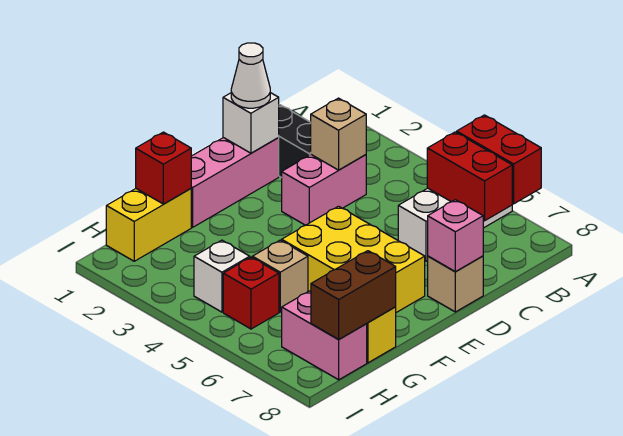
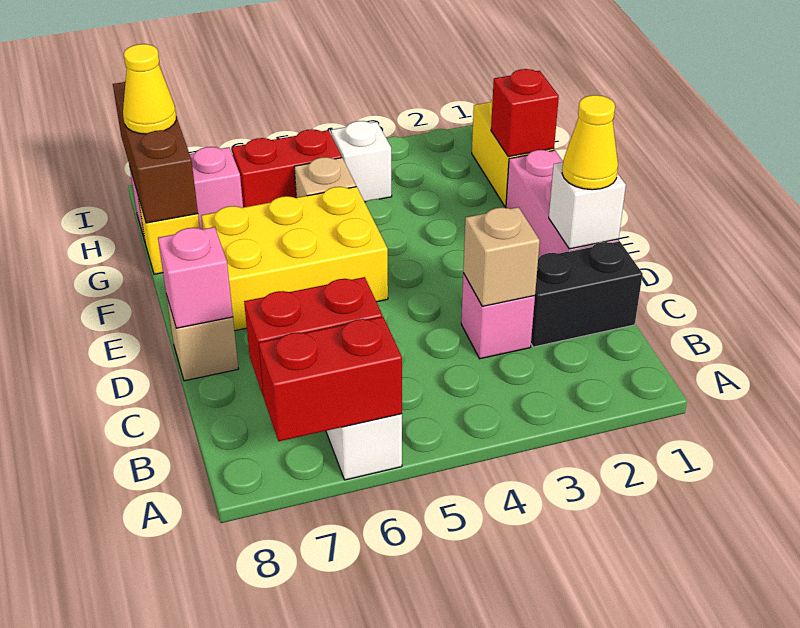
pink 1x2 brick [282,155,366,225] -> pink 1x1 brick [461,273,535,359]
white 1x1 cone [231,43,270,108] -> yellow 1x1 cone [562,95,618,190]
brown 1x2 brick [311,251,396,339] -> brown 1x3 brick [113,81,198,223]
red 1x1 brick [223,257,279,329] -> red 1x2 brick [232,129,342,207]
none -> yellow 1x1 cone [123,44,176,134]

